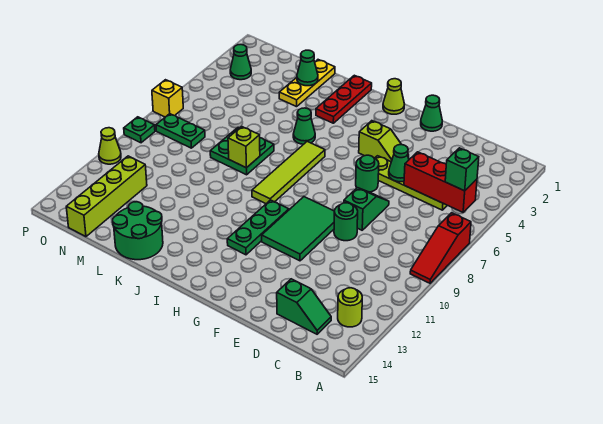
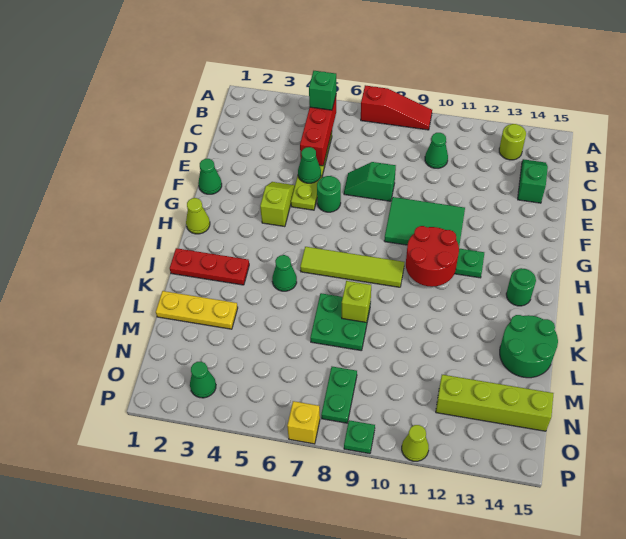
green 1x1 round brick [334,203,358,241] -> green 1x1 round brick moved to [506,268,536,306]
none -> red 2x2 round brick [406,226,459,287]
green 1x1 cone [297,50,318,86] -> green 1x1 cone moved to [425,133,448,168]

